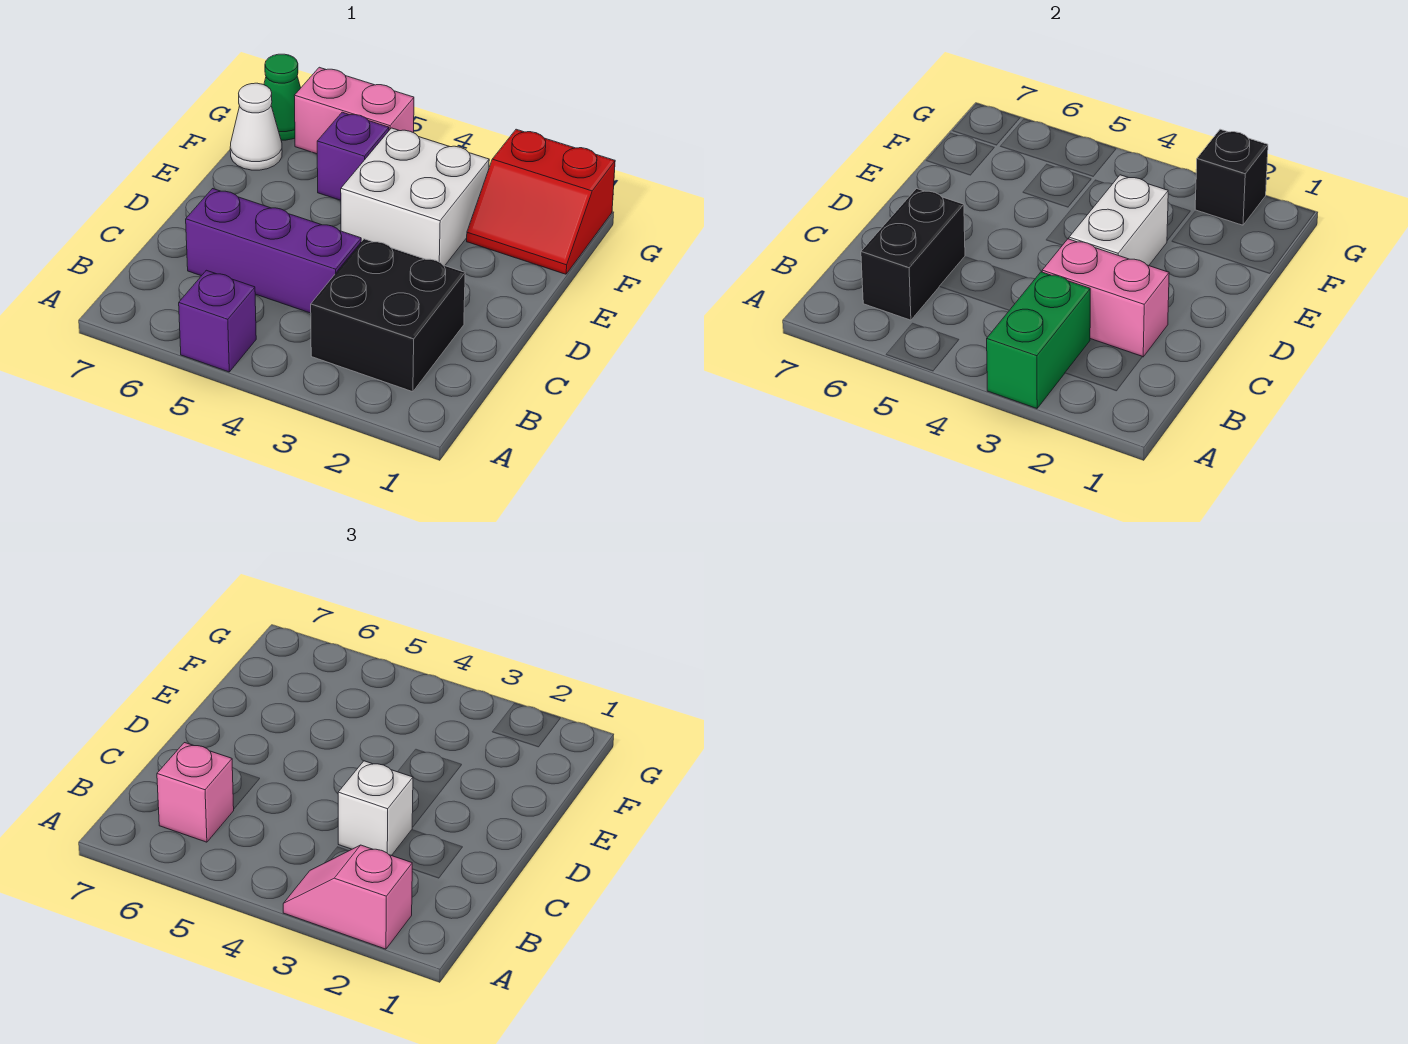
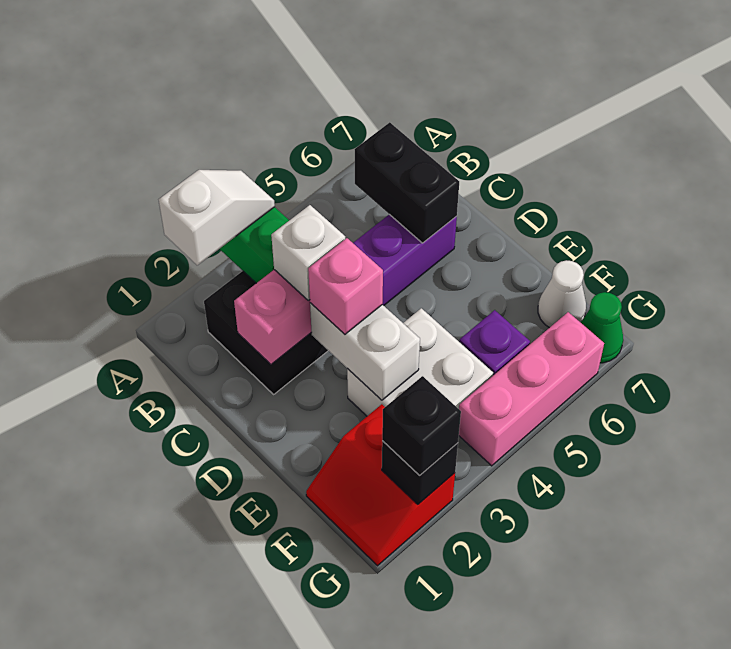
pink 1x2 slope [283,845,412,949] -> white 1x2 slope [159,170,275,265]
purple 1x1 brick [179,270,256,372] -> none
pink 1x1 brick [157,743,234,842] -> pink 1x1 brick moved to [308,238,383,334]
red 2x2 slope [467,129,615,274] -> red 2x2 slope turned to [306,404,455,566]
none -> black 1x1 brick [382,376,461,476]
pink 1x2 brick [294,67,414,154] -> pink 1x3 brick [459,312,604,466]

